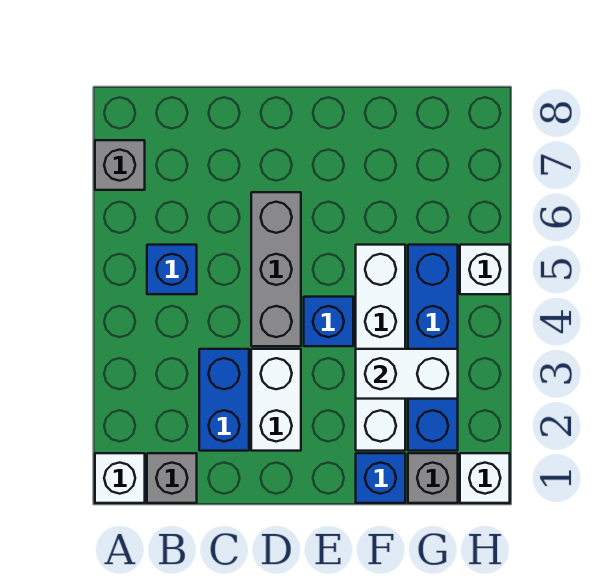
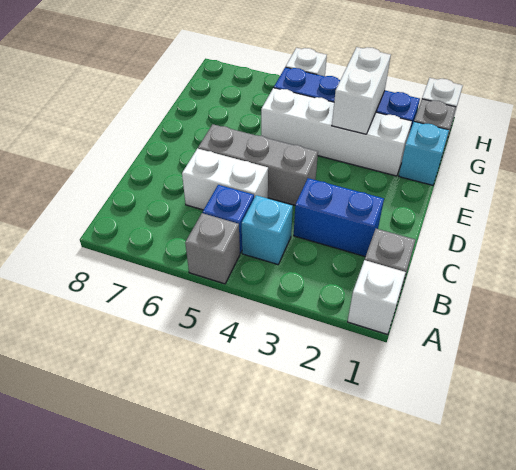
grey 1x1 brick [95,140,145,190] -> grey 1x1 brick moved to [185,213,240,284]
none -> cyan 1x1 brick [242,195,293,264]
white 1x2 brick [251,349,301,451] -> white 1x2 brick moved to [182,149,268,210]
blue 1x1 brick [304,297,353,346] -> none
blue 1x1 brick [356,453,405,503] -> cyan 1x1 brick [399,122,449,185]

